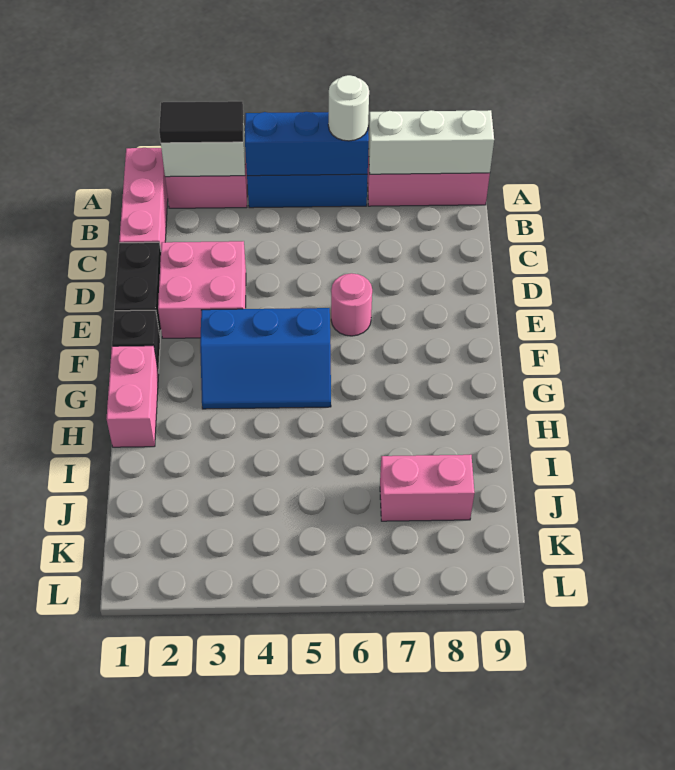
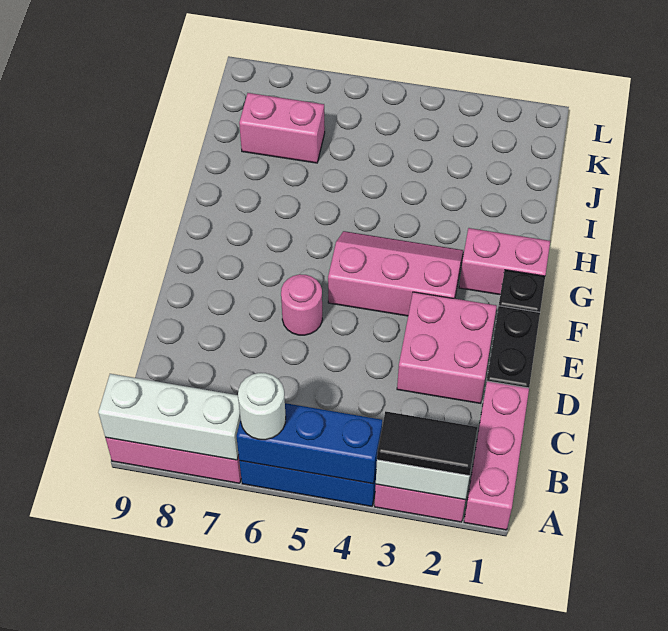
blue 2x3 slope [200,308,331,409] -> pink 2x3 slope [328,231,463,316]
pink 1x2 brick [106,346,158,447] -> pink 1x2 brick turned to [459,228,550,295]

